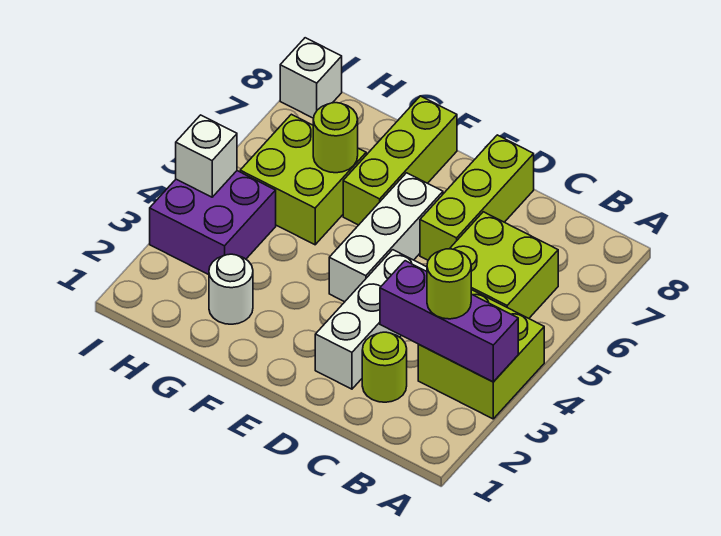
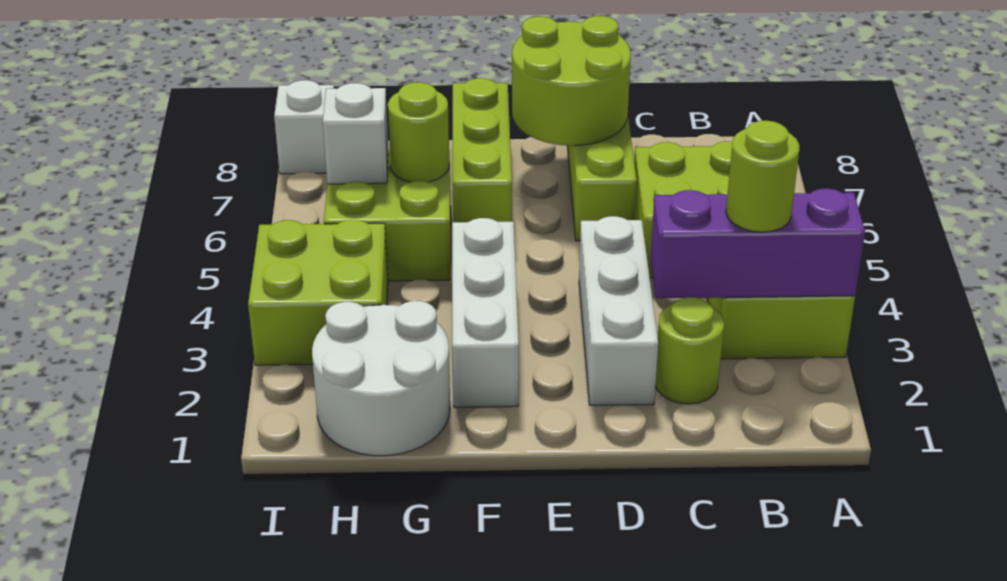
none -> lime 2x2 round brick [512,16,631,146]
white 1x3 brick [329,173,443,302] -> white 1x3 brick moved to [452,218,519,407]
white 1x1 round brick [209,254,253,324] -> white 2x2 round brick [312,301,450,456]
purple 2x2 brick [150,171,276,275] -> lime 2x2 brick [248,220,388,365]
white 1x1 brick [176,115,237,197] -> white 1x1 brick moved to [323,83,389,184]

